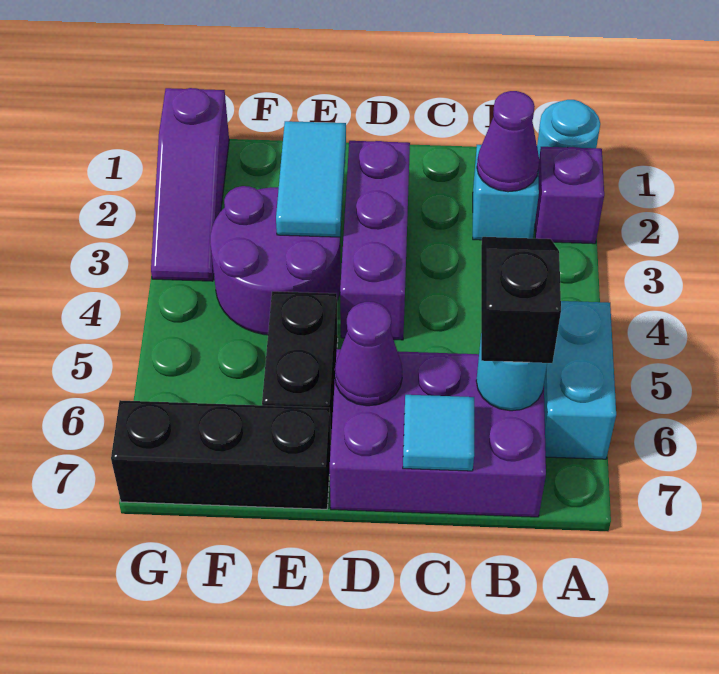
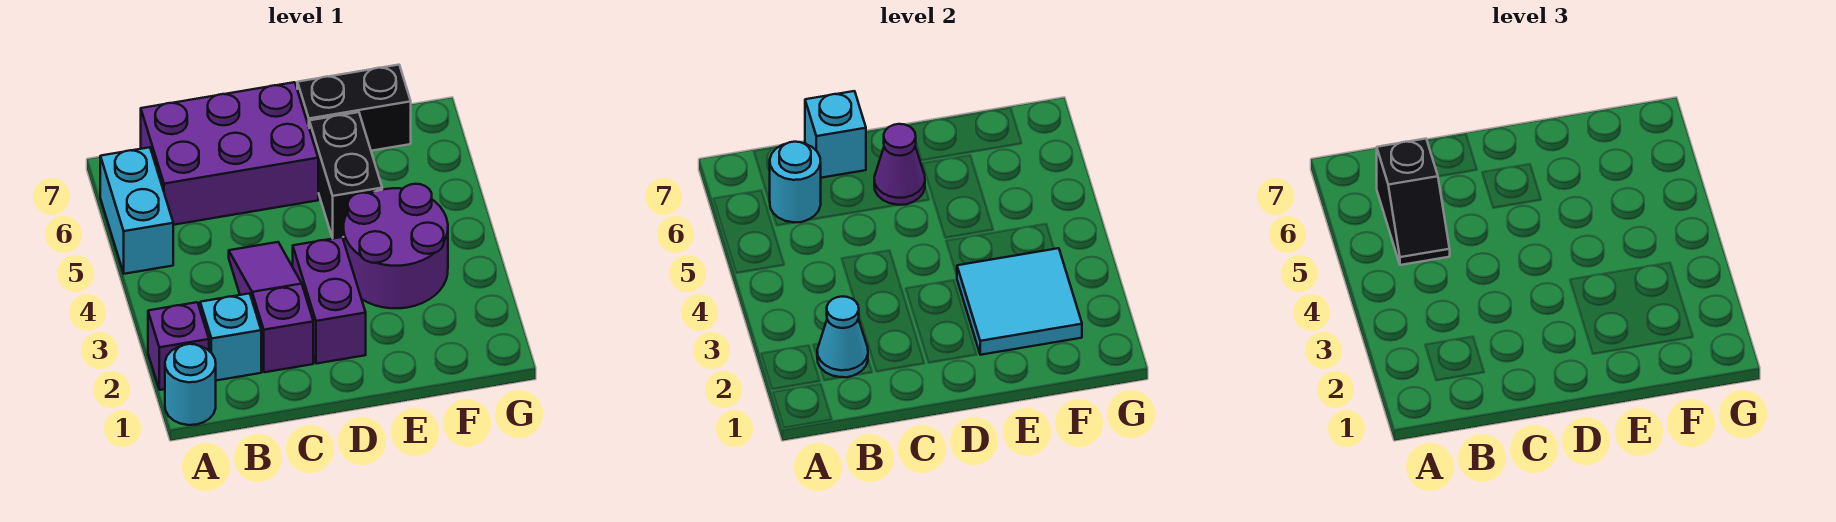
purple 1x1 cone [477,91,539,192] -> cyan 1x1 cone [817,297,868,377]
cyan 1x1 tile [403,395,474,471] -> cyan 1x1 brick [805,91,866,178]
purple 1x3 brick [340,141,410,340] -> purple 1x2 brick [293,237,366,364]
cyan 1x2 tile [276,121,346,237] -> cyan 2x2 tile [957,248,1082,355]
black 1x3 brick [111,400,331,509] -> black 1x2 brick [297,65,411,151]
purple 1x3 slope [151,88,229,281] -> purple 1x3 slope moved to [229,242,313,372]

